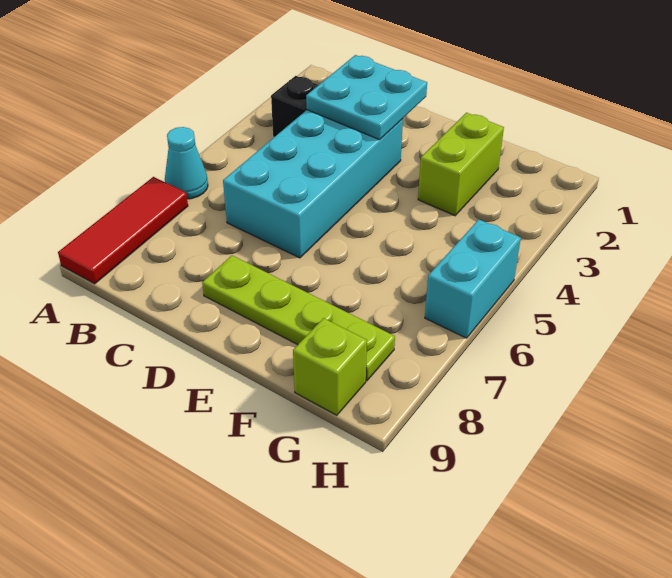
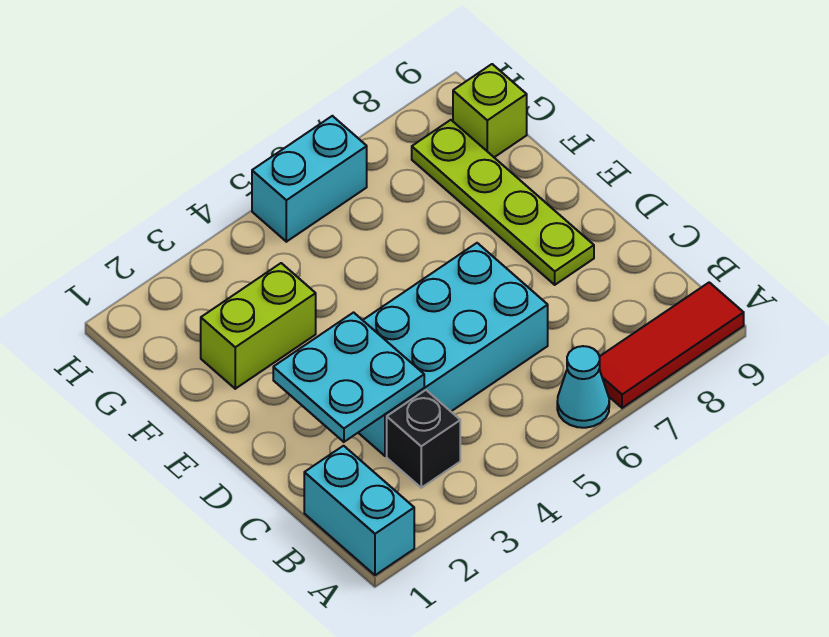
none -> cyan 1x2 brick [304,446,414,575]

